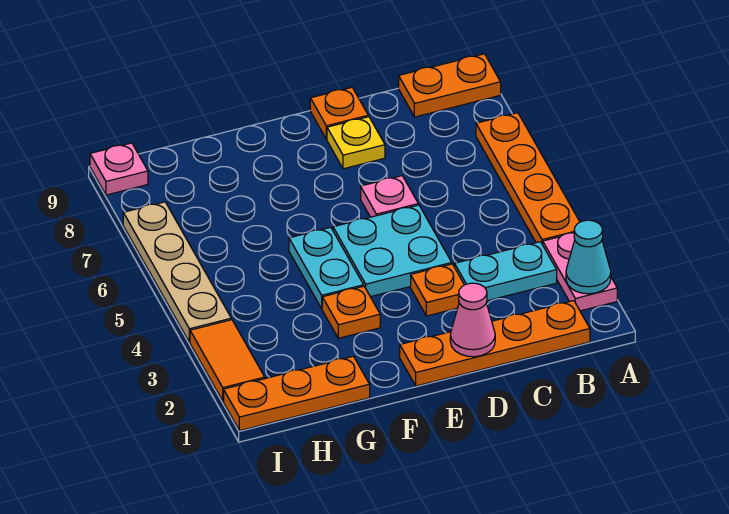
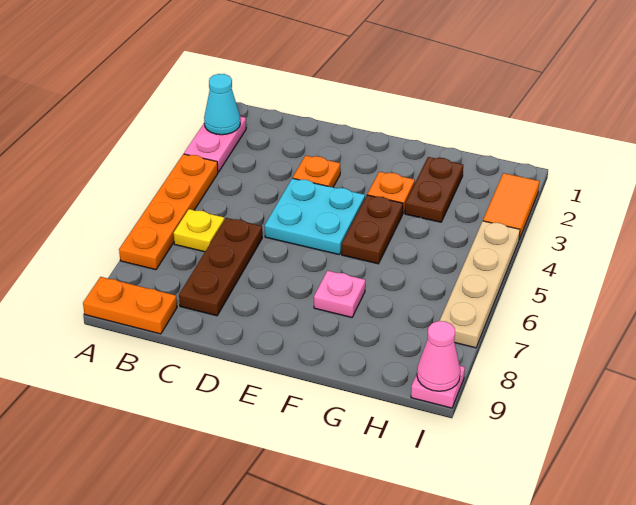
orange 1x4 plate [400,301,590,386] -> none
cyan 1x2 plate [455,242,557,301] -> none
none -> brown 1x3 plate [179,218,262,316]
pink 1x1 cone [450,283,495,357] -> pink 1x1 cone moved to [417,321,460,391]
pink 1x1 plate [361,176,418,217] -> pink 1x1 plate moved to [314,271,365,317]
yellow 1x1 plate [327,117,385,169] -> yellow 1x1 plate moved to [174,209,224,252]
orange 1x1 plate [310,87,368,139] -> none
cyan 1x2 plate [289,227,364,309] -> brown 1x2 plate [342,195,403,264]
orange 1x3 plate [224,356,370,431] -> none
none -> brown 1x2 plate [405,157,463,222]

